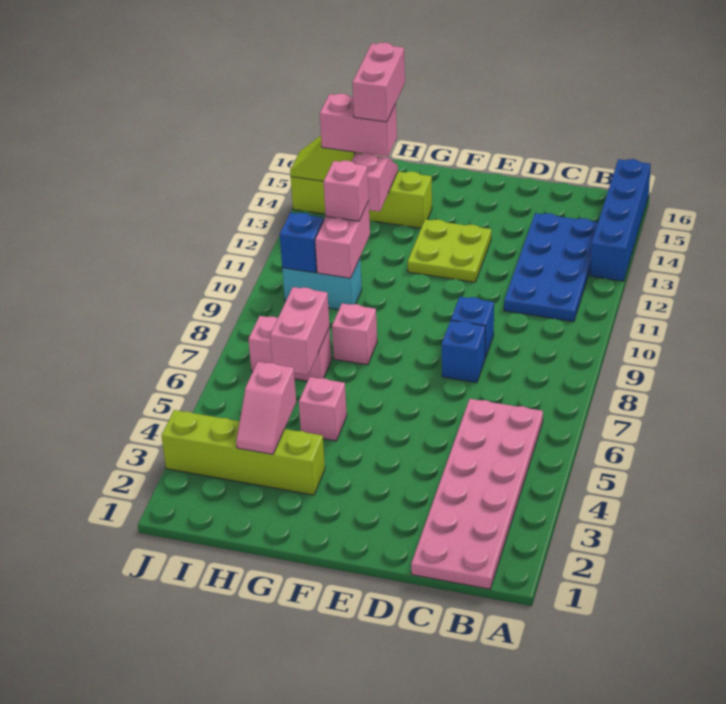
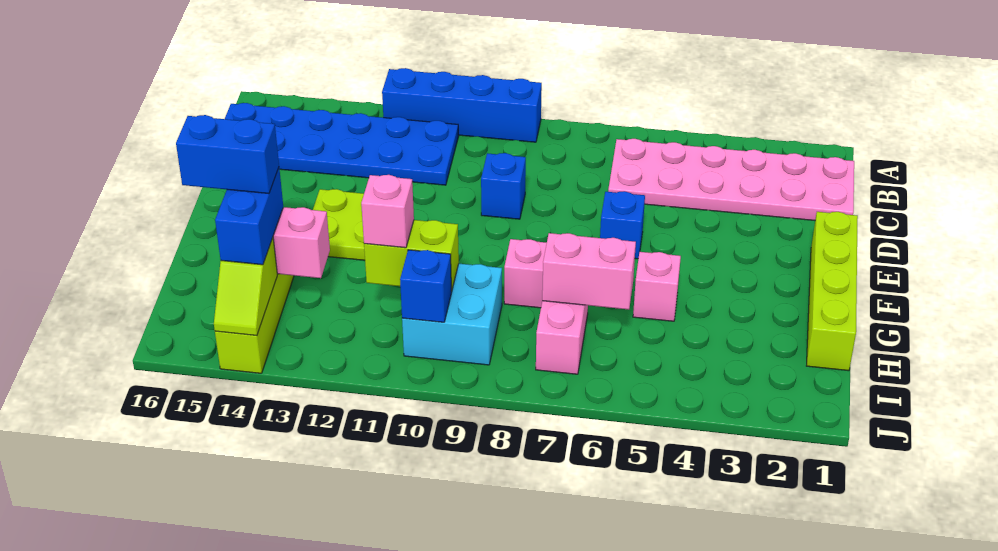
blue 1x4 brick [590,159,651,281] -> blue 1x4 brick moved to [382,68,542,142]
blue 2x4 plate [504,213,598,322] -> blue 2x6 plate [225,103,459,185]
blue 1x1 brick [442,321,485,383] -> blue 1x1 brick moved to [600,191,645,259]
lime 1x4 brick [162,410,325,495] -> lime 1x4 brick moved to [807,212,858,371]
pink 1x2 slope [236,362,296,454] -> none
cyan 1x2 brick [282,258,362,310] -> cyan 2x2 brick [402,264,502,365]
pink 1x2 brick [315,201,370,278] -> lime 1x2 brick [364,220,459,292]
pink 1x2 brick [320,94,397,157] -> blue 1x2 brick [215,168,283,265]
pink 1x2 brick [352,43,405,122] -> blue 1x2 brick [176,115,279,194]

